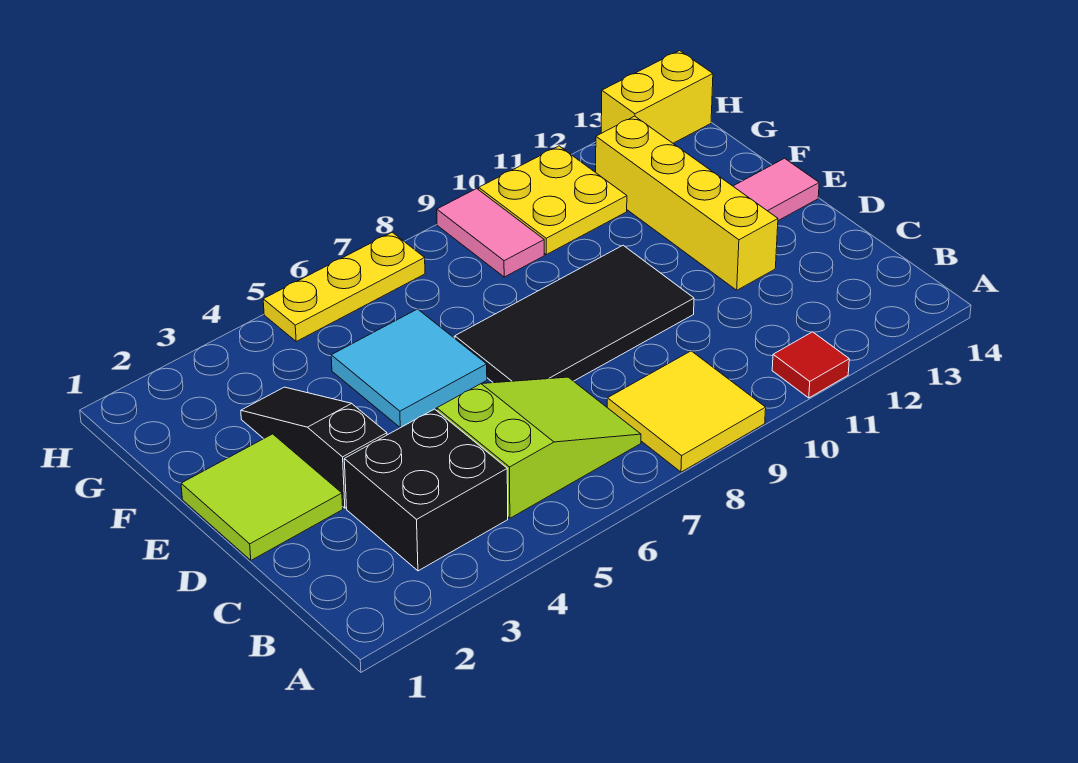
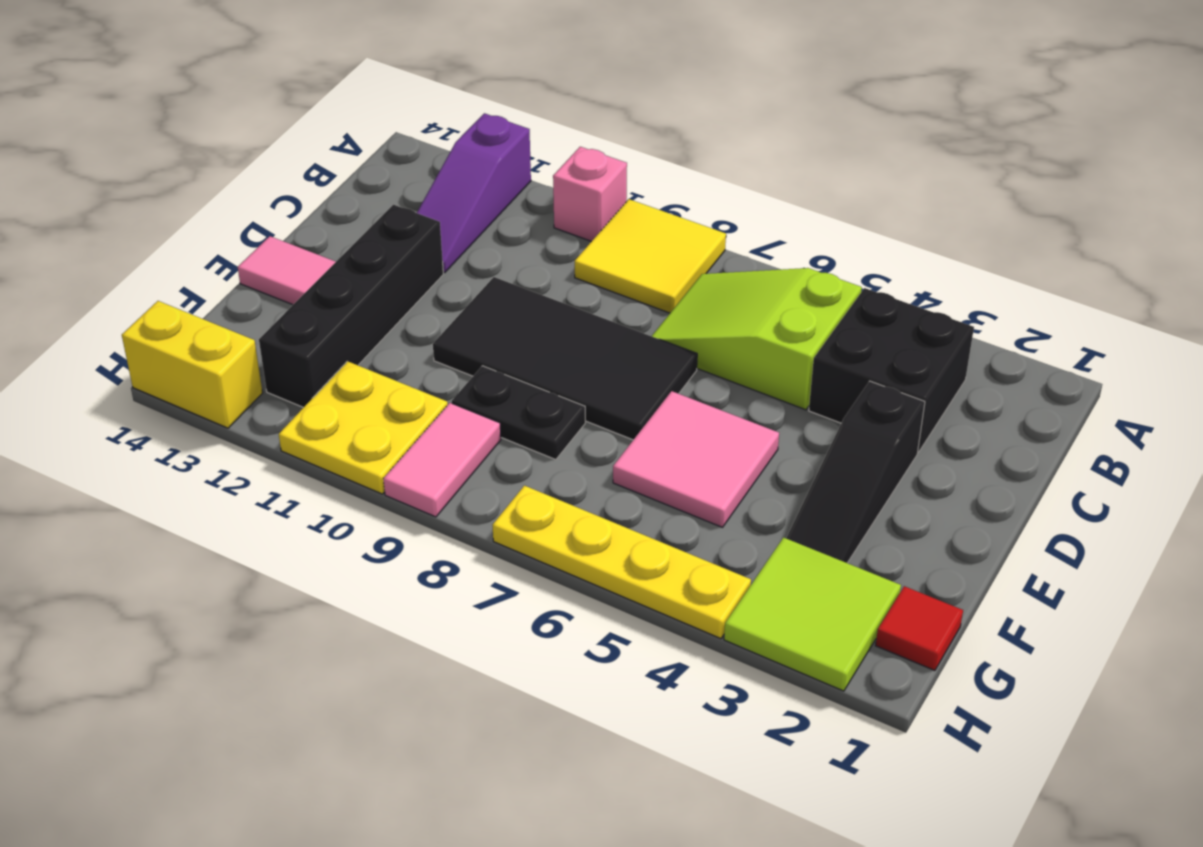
none -> pink 1x1 brick [553,147,627,241]
red 1x1 tile [772,332,849,398] -> red 1x1 tile moved to [875,586,963,670]
none -> purple 1x3 slope [417,113,531,273]
lime 2x2 tile [181,434,343,560] -> lime 2x2 tile moved to [724,538,901,691]
yellow 1x4 brick [596,116,778,290] -> black 1x4 brick [259,205,443,408]
cyan 2x2 tile [331,309,487,428] -> pink 2x2 tile [613,391,779,527]
none -> black 1x2 plate [452,366,585,460]
yellow 1x3 plate [263,232,425,341] -> yellow 1x4 plate [493,486,751,639]

